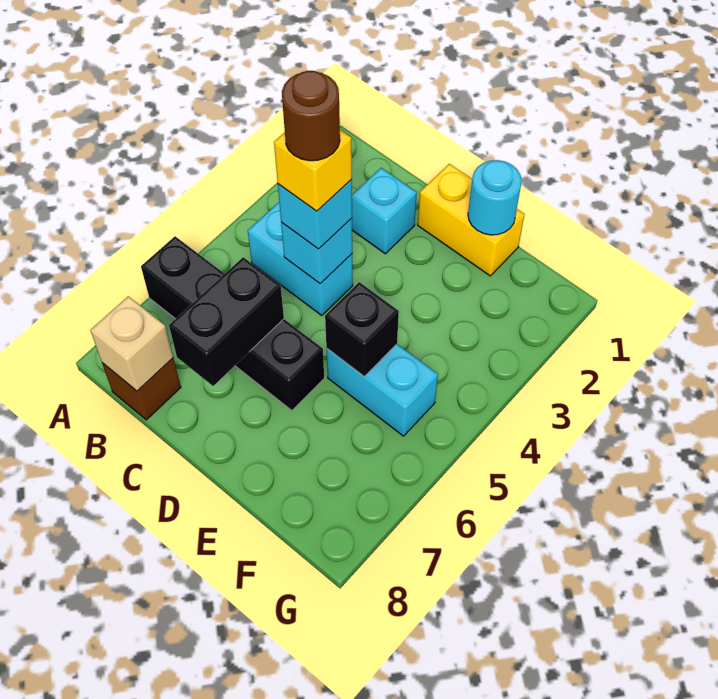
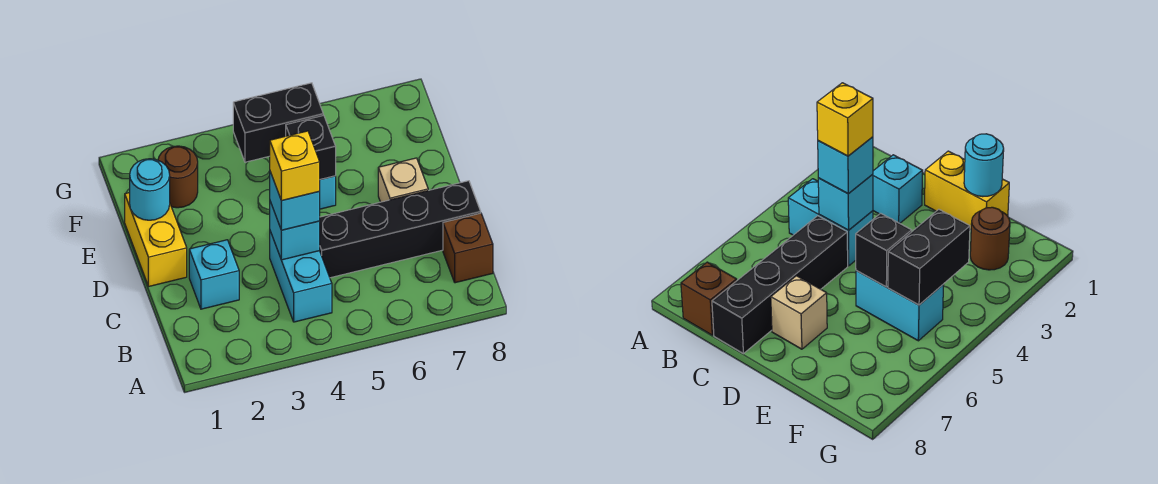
black 1x4 brick [141,236,324,411] -> black 1x4 brick turned to [320,181,481,278]
tan 1x1 brick [90,296,173,391] -> tan 1x1 brick moved to [378,158,428,202]
brown 1x1 round brick [282,71,340,161] -> brown 1x1 round brick moved to [158,146,198,208]
black 1x2 brick [169,257,284,386] -> black 1x2 brick moved to [233,83,323,162]

